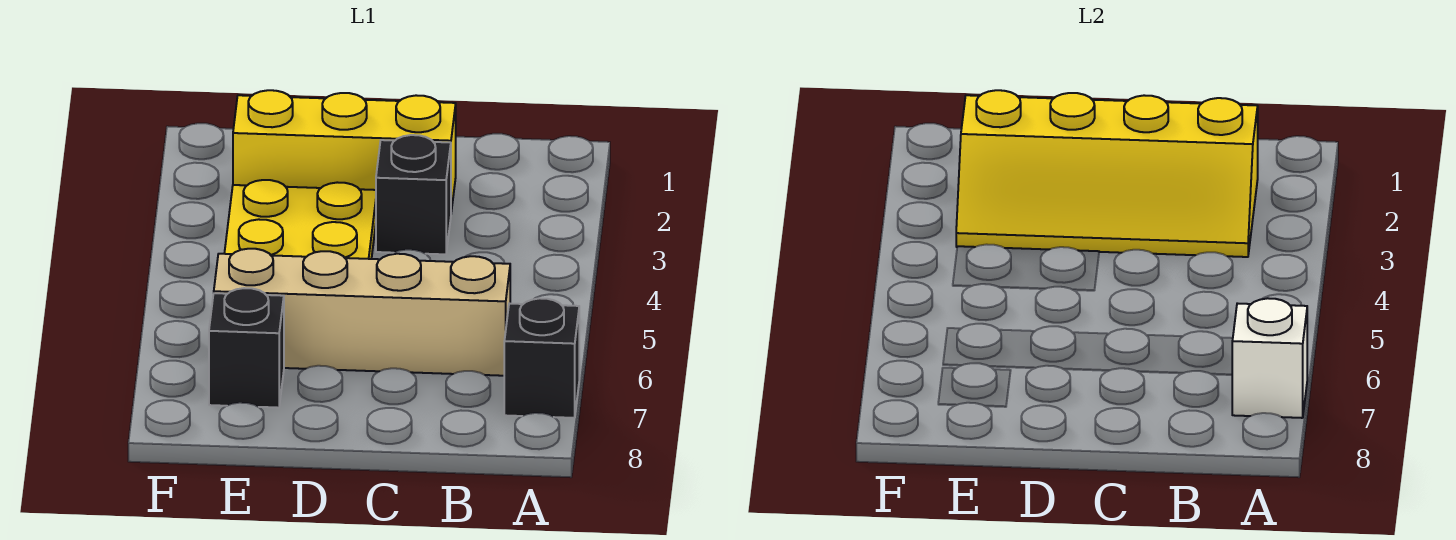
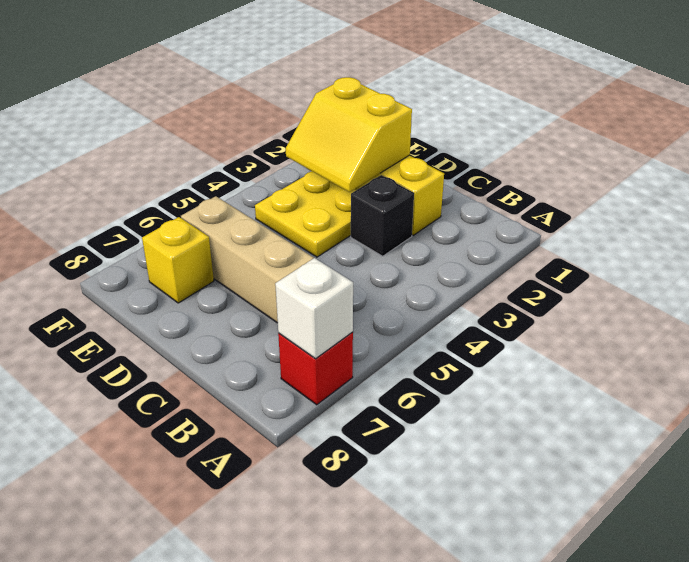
black 1x1 brick [504,298,579,418] -> red 1x1 brick [278,332,353,405]
yellow 2x4 slope [956,90,1258,257] -> yellow 2x2 slope [286,77,412,192]
black 1x1 brick [209,288,284,408] -> yellow 1x1 brick [142,217,214,303]

